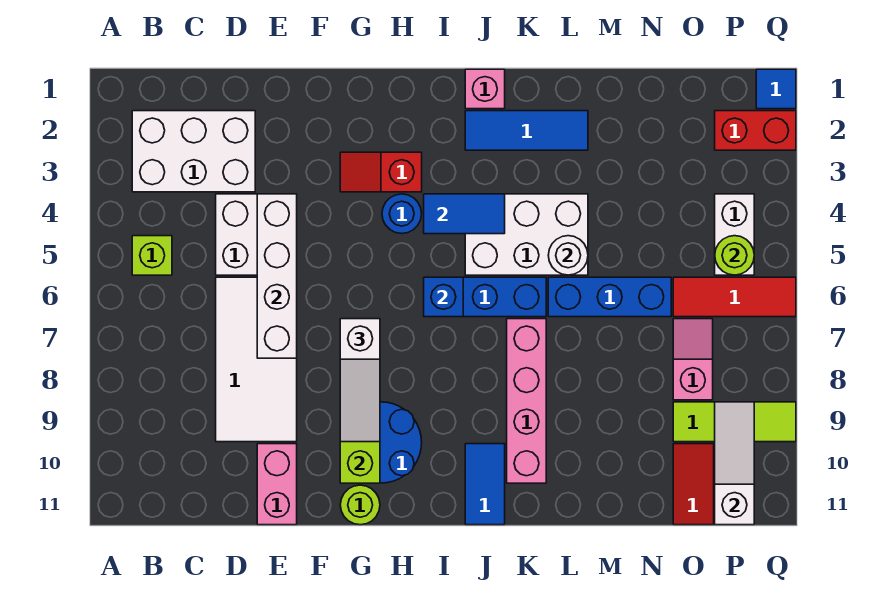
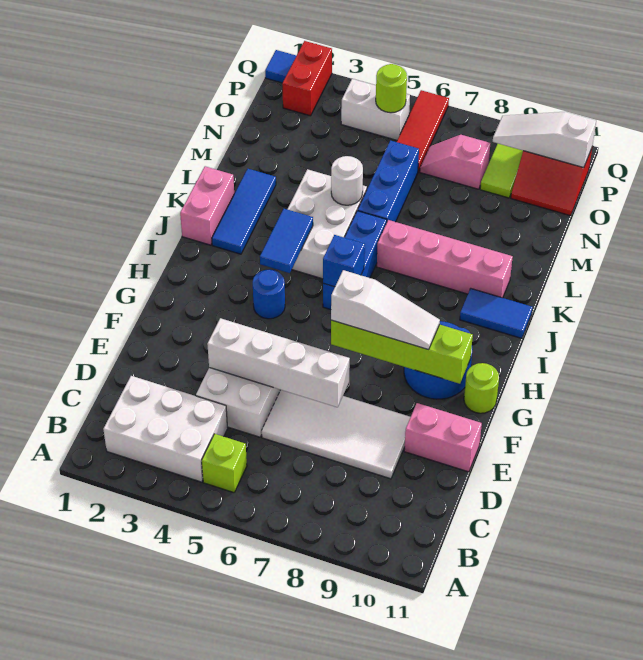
white 2x3 brick [132,111,255,192] -> white 2x3 brick turned to [103,376,228,482]
red 1x2 slope [340,152,422,192] -> none
pink 1x1 brick [465,69,505,109] -> pink 1x2 brick [180,166,234,245]

